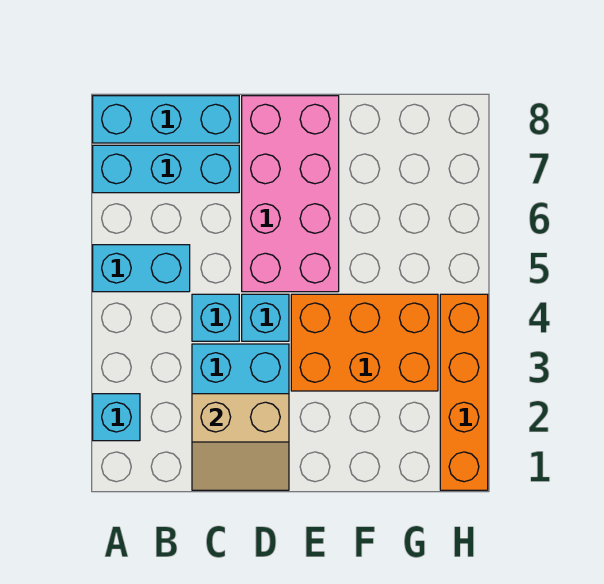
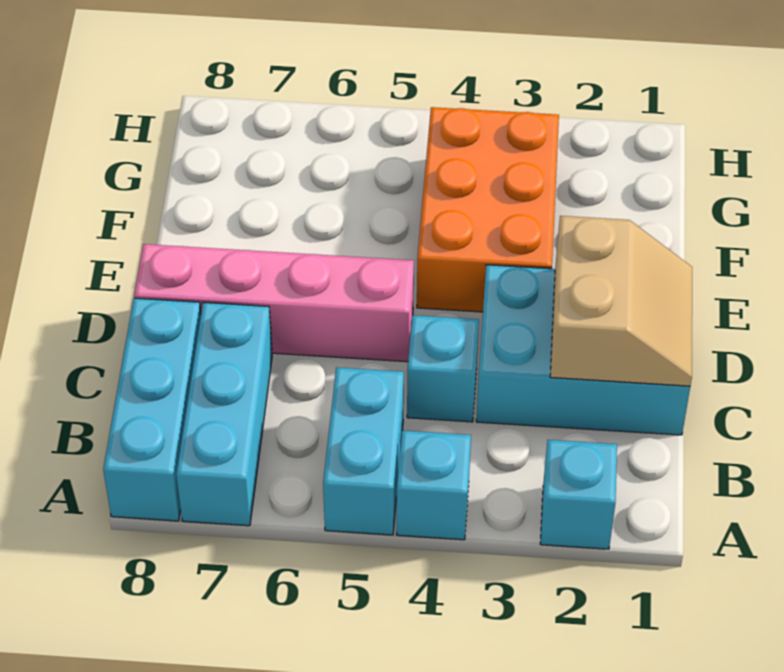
cyan 1x1 brick [242,294,289,341] -> cyan 1x1 brick moved to [397,431,471,540]
pink 2x4 brick [242,96,339,292] -> pink 1x4 brick [134,244,414,362]
orange 1x4 brick [440,294,488,490] -> none

